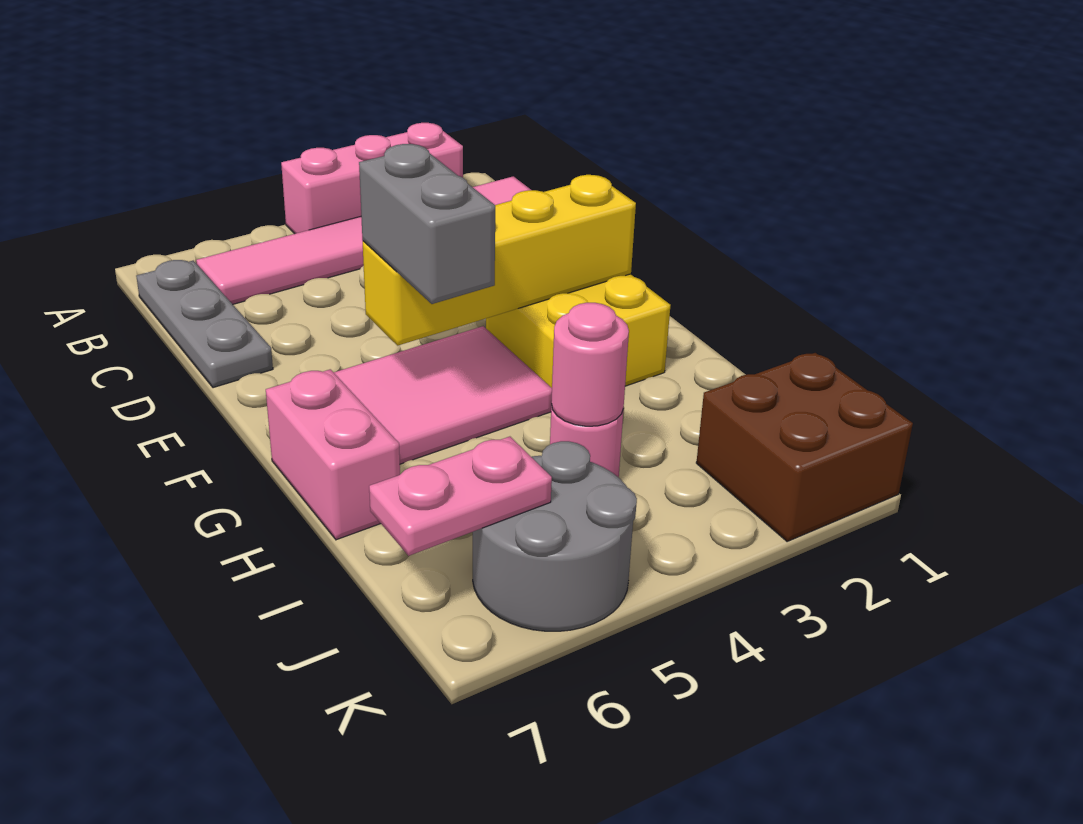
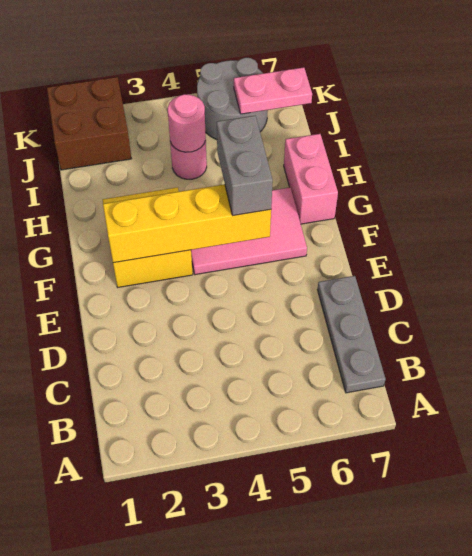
pink 1x3 brick [281,123,463,234] -> none
pink 1x6 tile [196,176,531,304] -> none

